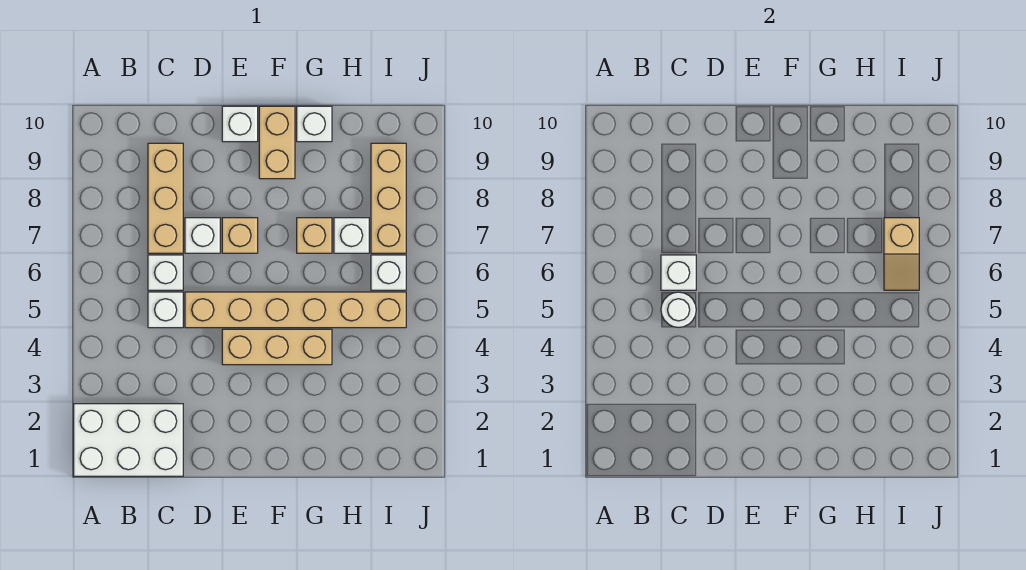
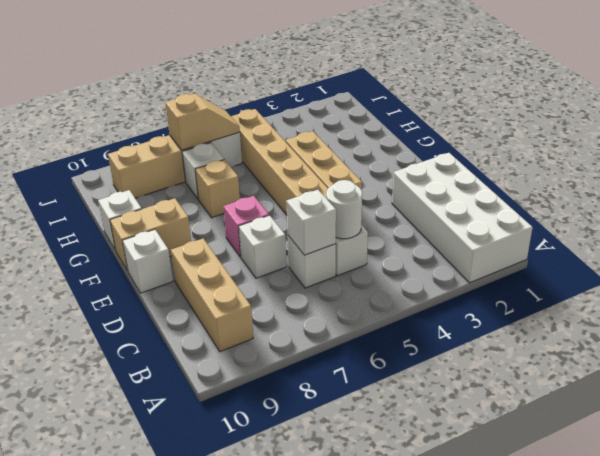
white 2x3 brick [74,404,183,476] -> white 2x4 brick [392,153,533,283]
tan 1x3 brick [148,143,183,253] -> tan 1x3 brick turned to [171,238,253,352]
tan 1x1 brick [222,218,258,253] -> pink 1x1 brick [223,196,269,257]

